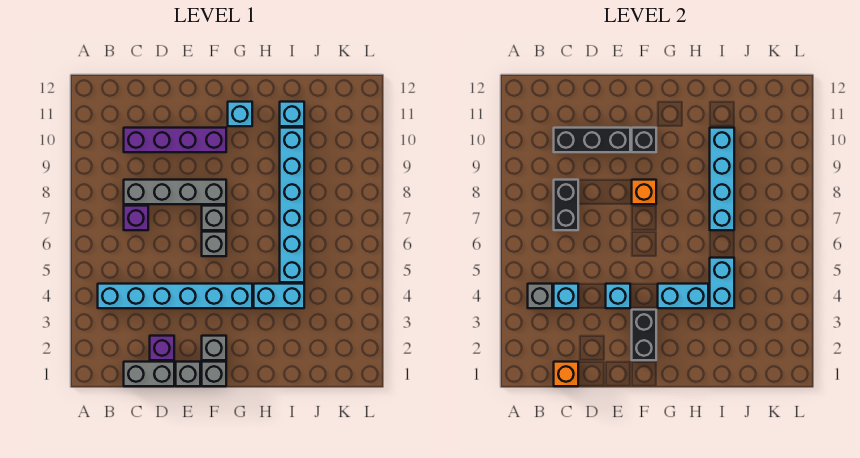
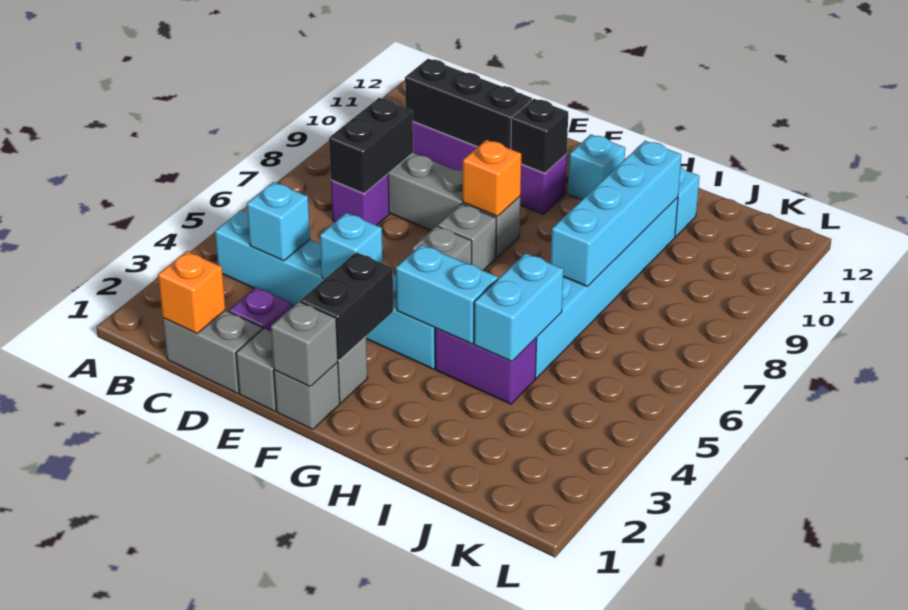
grey 1x1 brick [528,284,552,308] -> grey 1x1 brick moved to [271,302,338,386]
cyan 1x2 brick [254,284,304,308] -> purple 1x2 brick [435,328,537,404]

